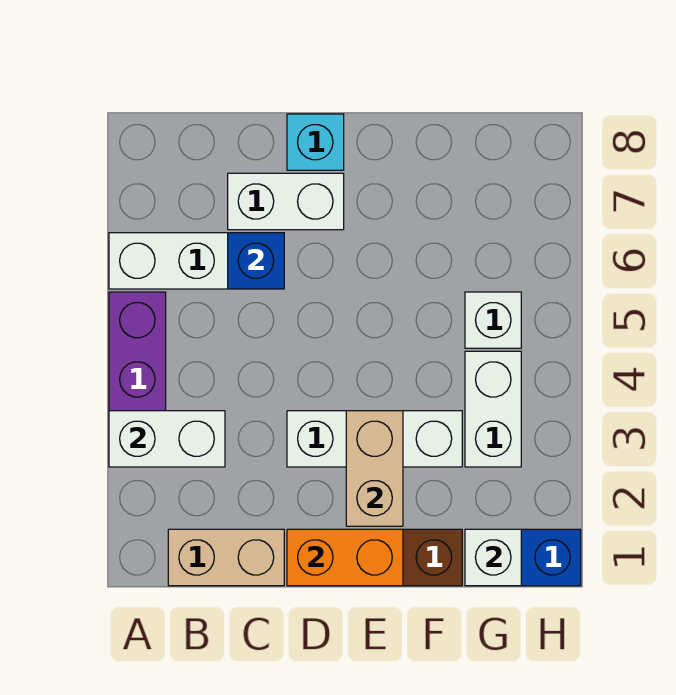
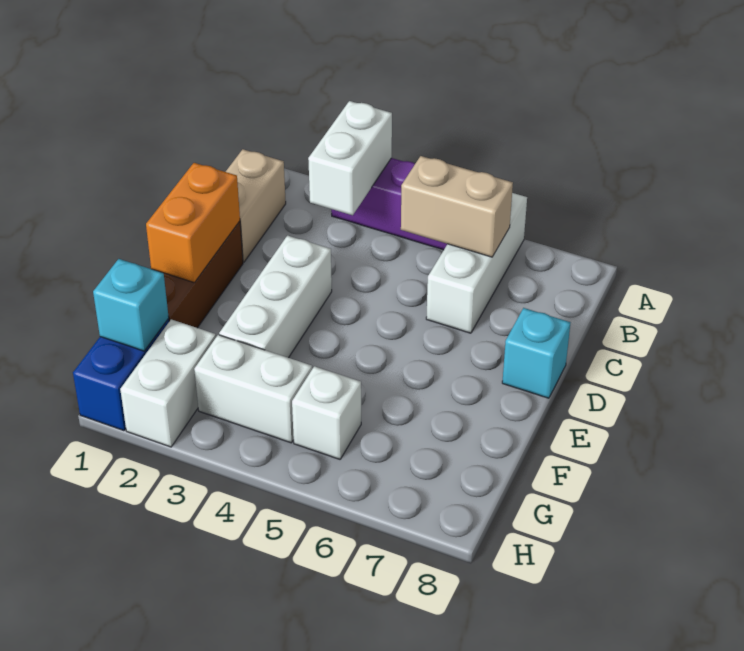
blue 1x1 brick [228,233,284,289] -> none
white 1x2 brick [228,173,344,230] -> white 1x2 brick moved to [120,319,216,447]
tan 1x2 brick [346,411,403,526] -> tan 1x2 brick moved to [401,156,513,257]
white 1x1 brick [465,529,521,586] -> cyan 1x1 brick [93,259,169,351]

